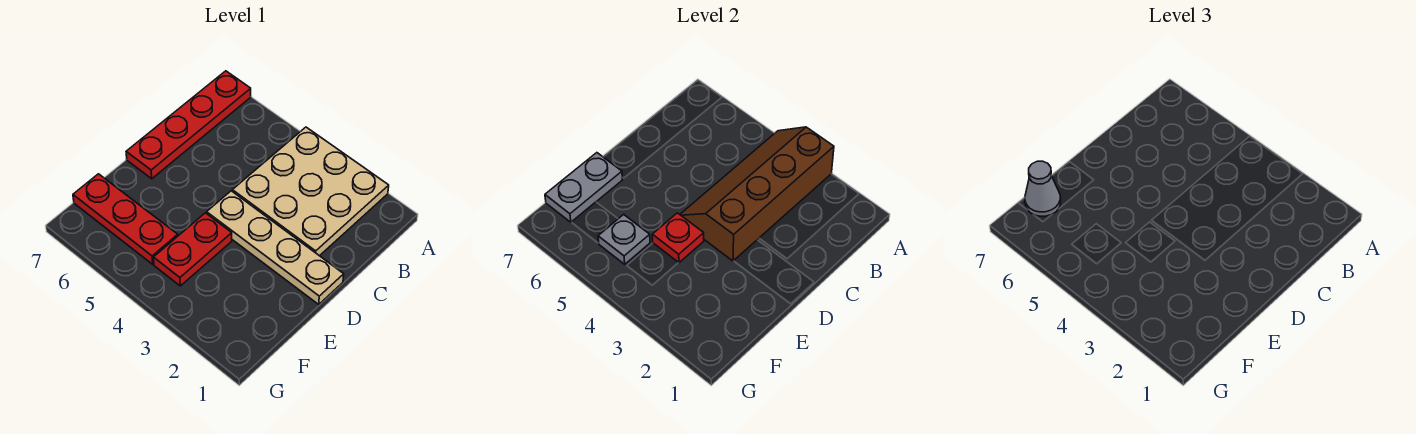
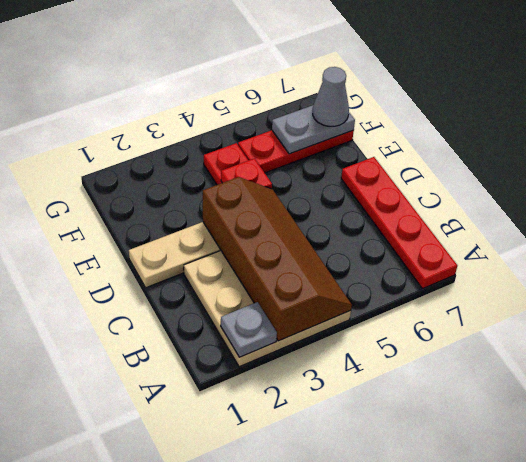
grey 1x2 plate [545,153,623,222] -> grey 1x2 plate turned to [272,105,355,154]
grey 1x1 plate [598,215,650,264] -> grey 1x1 plate moved to [221,302,277,357]

